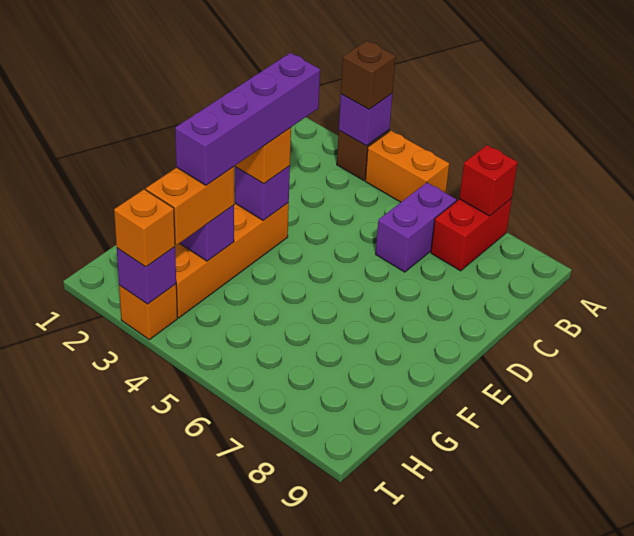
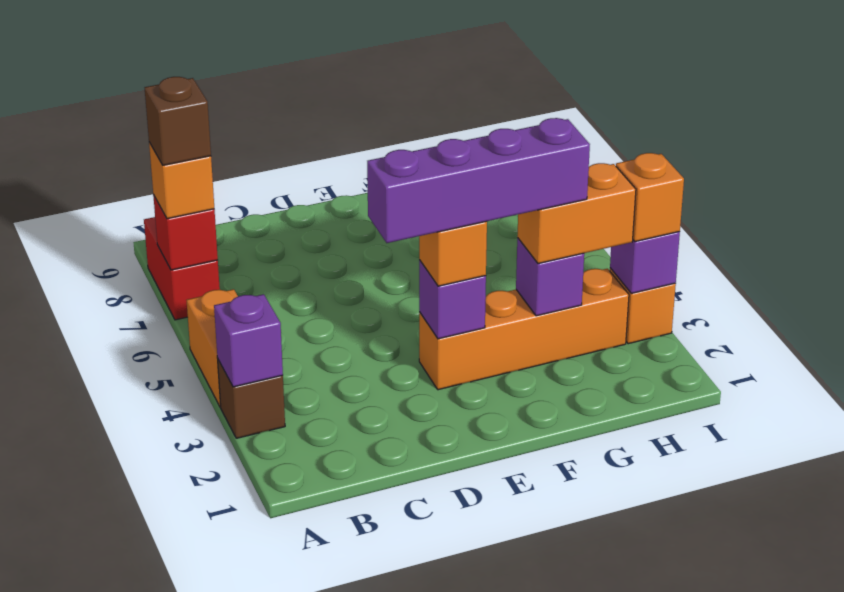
brown 1x1 brick [341,41,396,109] -> brown 1x1 brick moved to [145,77,211,165]
red 1x2 brick [431,198,512,271] -> red 1x2 brick turned to [144,217,220,320]
none -> orange 1x1 brick [149,142,214,219]
purple 1x2 brick [376,183,456,272] -> none

